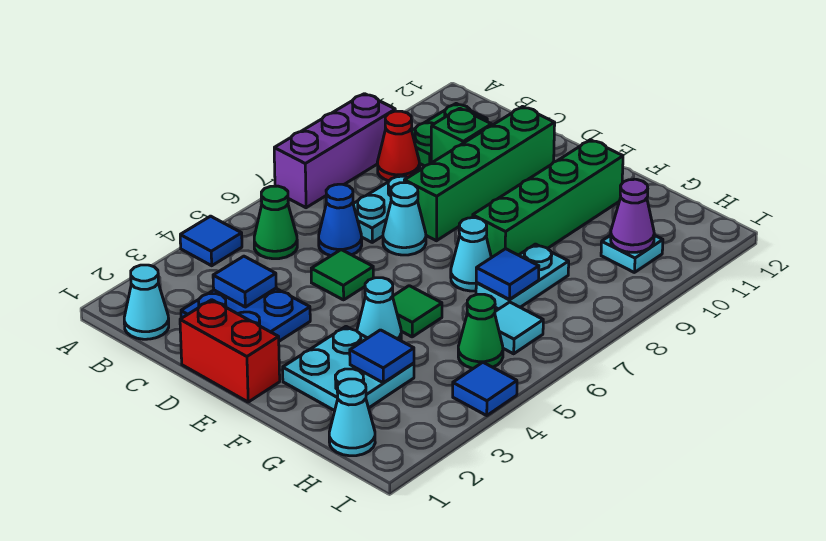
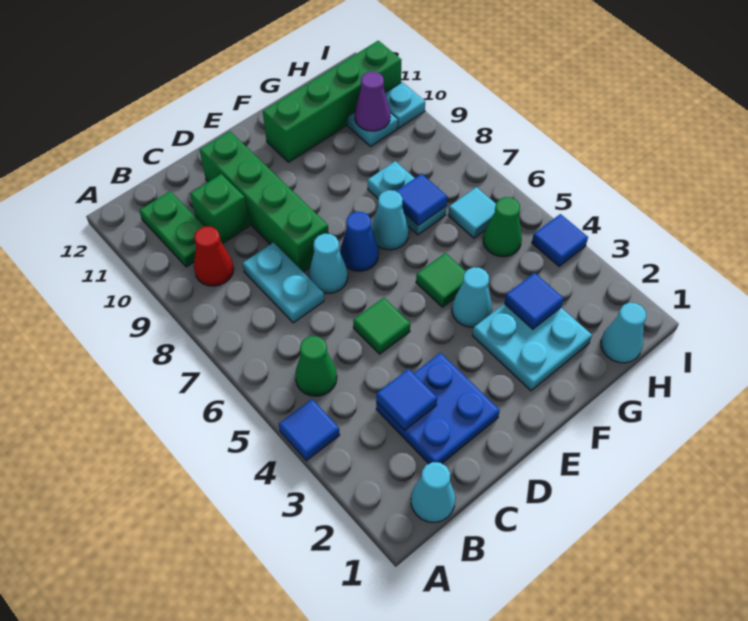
purple 1x3 brick [274,94,395,208] -> none
blue 1x1 cone [319,184,362,256] -> blue 1x1 cone moved to [340,212,379,271]
red 1x2 brick [180,300,280,402] -> none
green 1x4 brick [473,140,623,258] -> green 1x4 brick turned to [263,41,401,162]
none -> cyan 1x1 plate [385,82,425,128]

